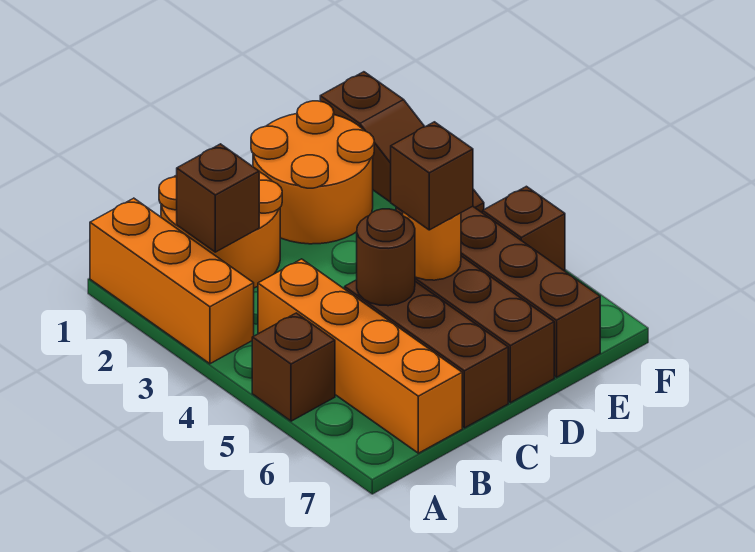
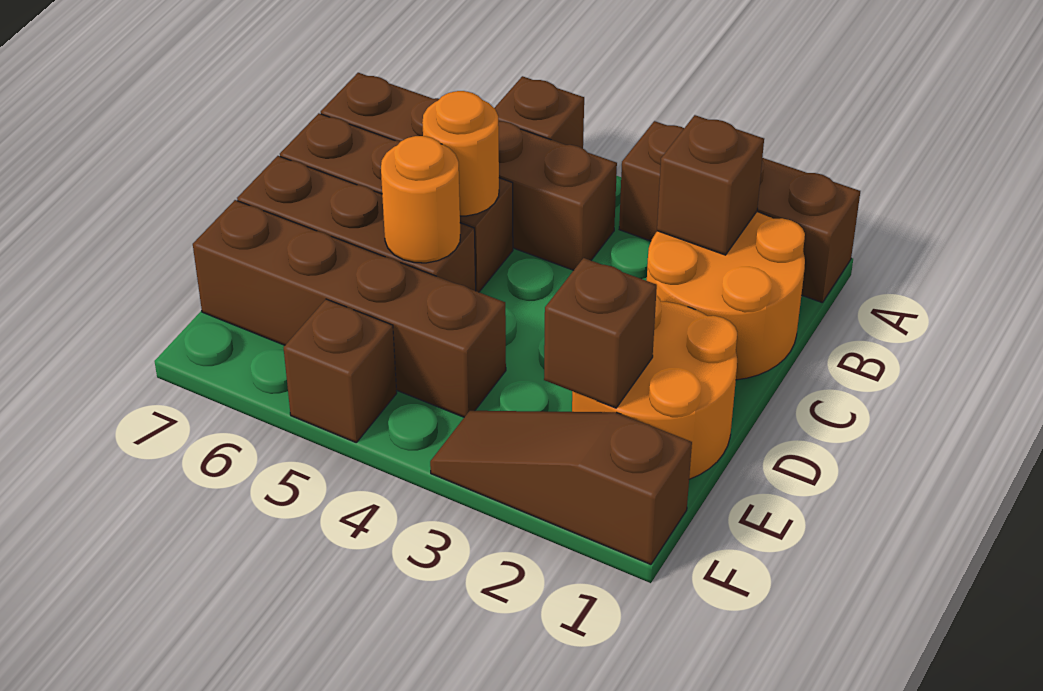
orange 1x3 brick [90,198,254,364] -> brown 1x3 brick [619,121,860,303]
orange 1x4 brick [258,259,462,453] -> brown 1x4 brick [321,73,617,270]
brown 1x1 round brick [357,209,415,306] -> orange 1x1 round brick [422,91,499,216]
brown 1x1 brick [391,122,473,230] -> brown 1x1 brick moved to [544,258,657,408]

